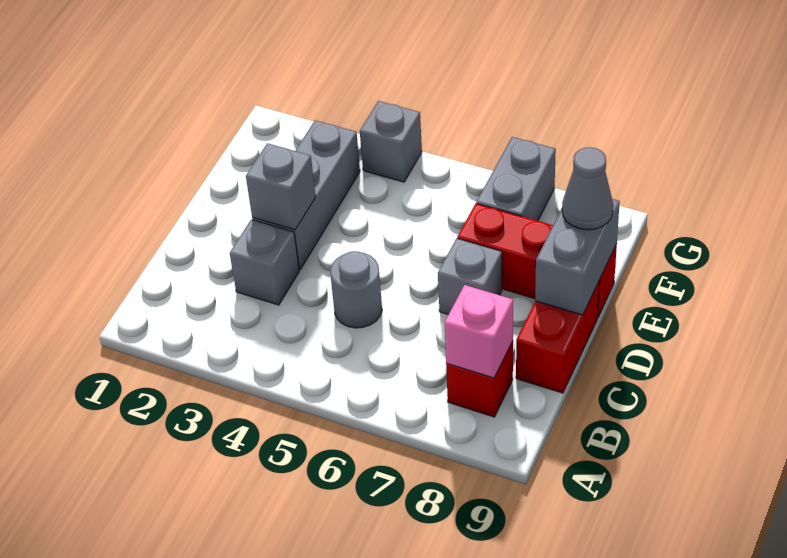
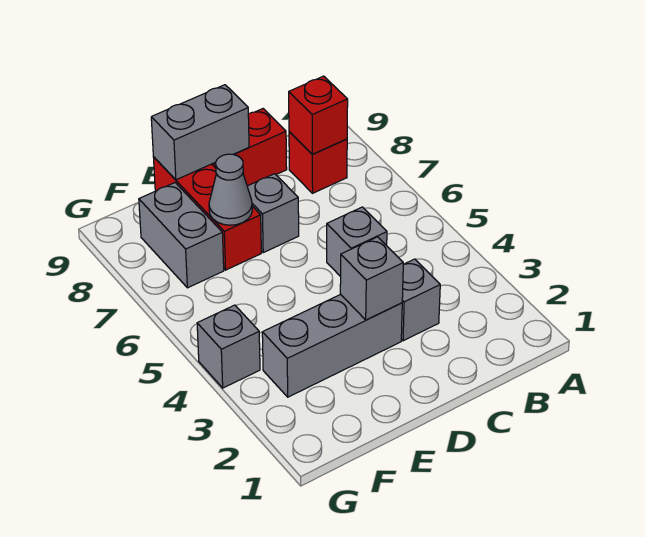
pink 1x1 brick [444,285,513,378] -> red 1x1 brick [289,76,348,154]
grey 1x1 round brick [330,251,382,328] -> grey 1x1 brick [327,207,387,277]
grey 1x1 cone [562,147,613,230] -> grey 1x1 cone moved to [209,154,252,225]
grey 1x2 brick [476,137,556,221] -> grey 1x2 brick turned to [139,183,224,288]

